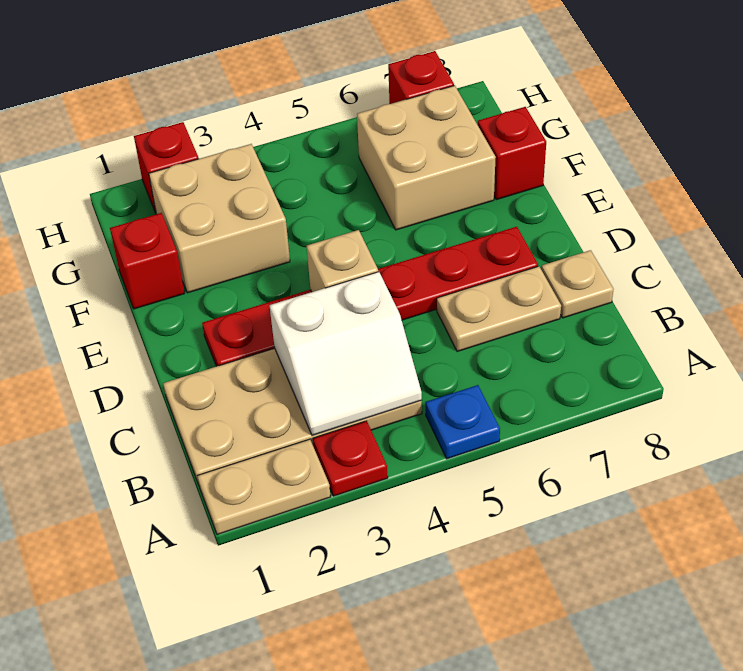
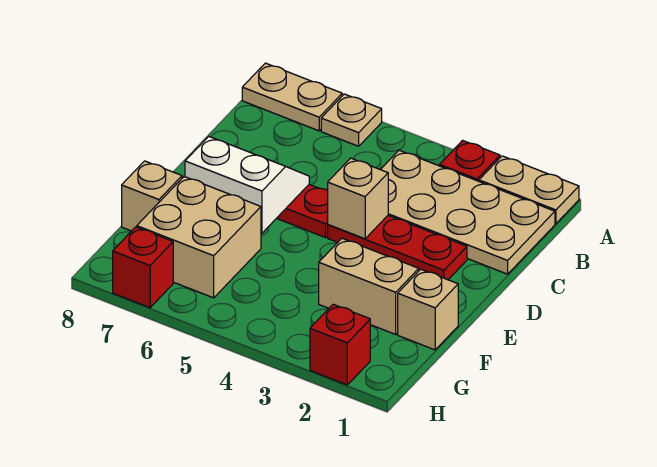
blue 1x1 plate [426,385,500,459] -> none
white 2x2 slope [269,272,422,436] -> white 2x2 slope moved to [185,136,309,233]
tan 1x2 plate [437,266,561,352] -> tan 1x2 plate moved to [242,63,342,131]
tan 1x1 plate [541,250,613,318] -> tan 1x1 plate moved to [321,94,382,146]
red 1x1 brick [110,213,185,309] -> tan 1x1 brick [398,269,458,350]
tan 2x2 brick [149,144,290,293] -> tan 1x2 brick [319,238,419,334]
red 1x1 brick [478,107,546,200] -> tan 1x1 brick [122,161,182,231]

